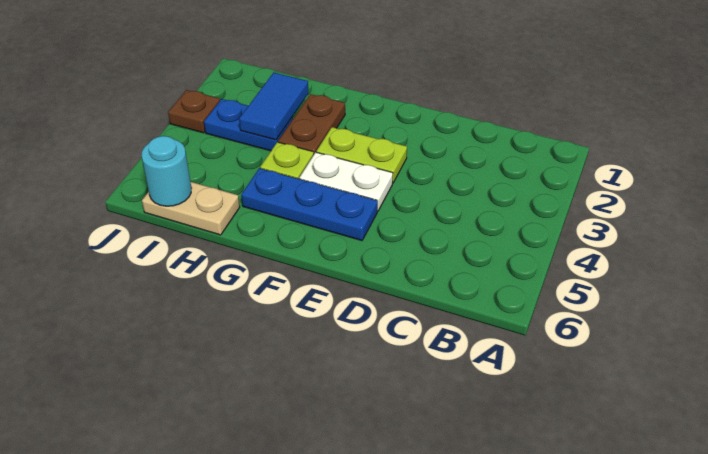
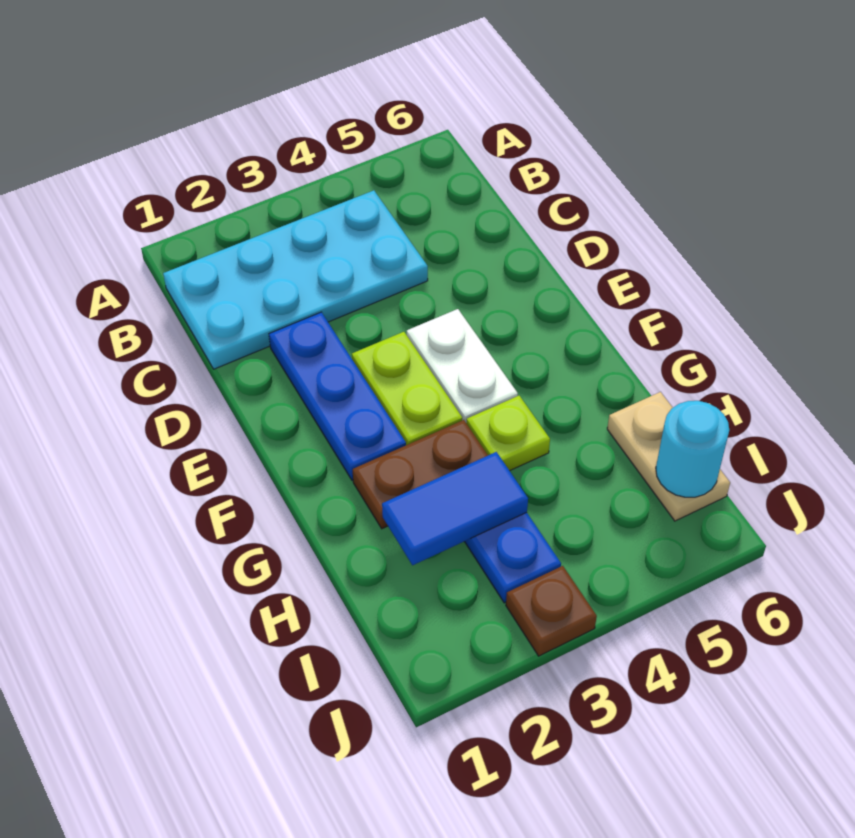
none -> cyan 2x4 plate [163,190,428,369]
blue 1x3 plate [241,168,378,241] -> blue 1x3 plate moved to [269,312,406,480]

